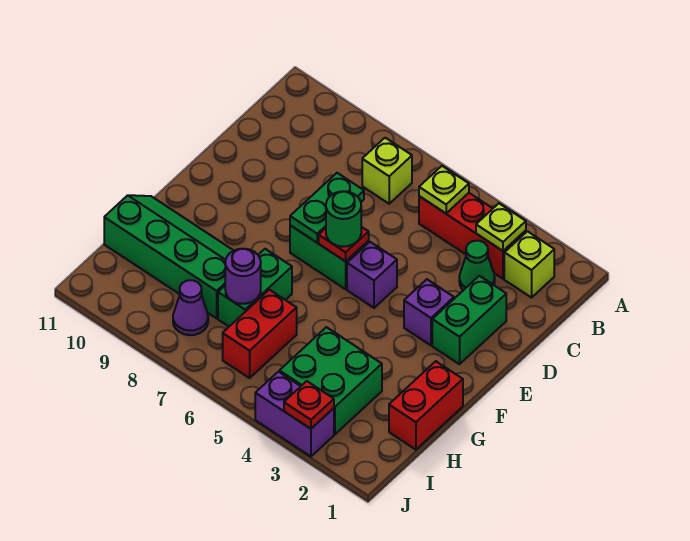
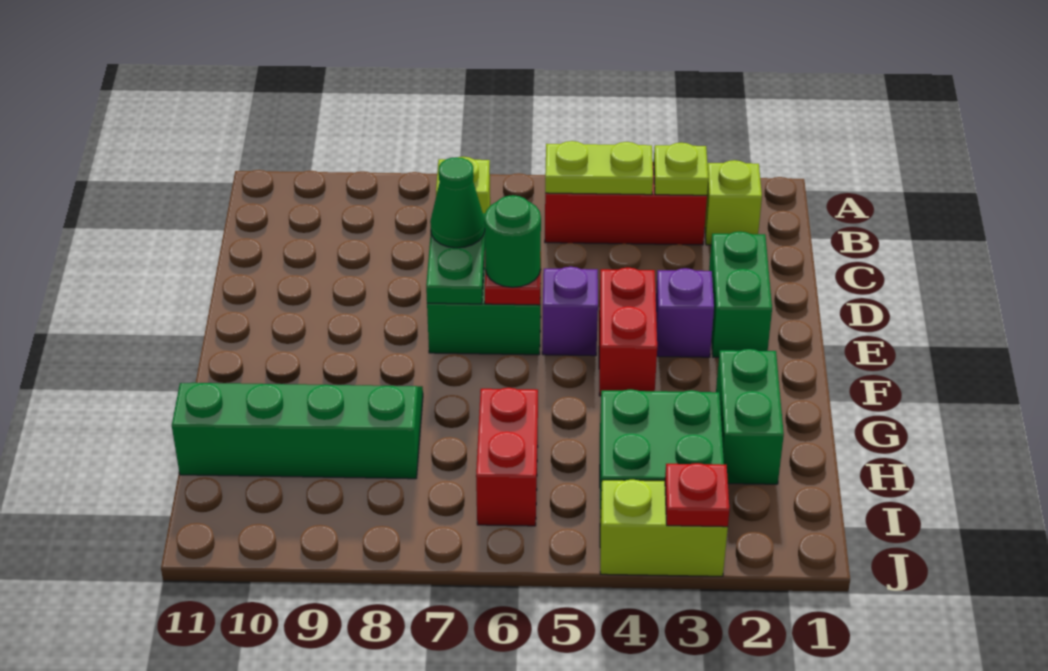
lime 1x1 plate [419,166,469,213] -> lime 1x2 plate [545,141,653,195]
green 1x1 cone [459,241,495,290] -> green 1x1 cone moved to [430,157,485,248]
red 1x2 brick [389,361,463,450] -> red 1x2 brick moved to [599,267,657,396]
green 1x2 brick [218,249,292,326] -> green 1x2 brick moved to [716,349,784,484]
purple 1x1 round brick [225,249,261,304] -> none
purple 1x1 cone [173,280,208,335] -> none
purple 1x2 brick [255,372,334,457] -> lime 1x2 brick [600,480,728,576]

